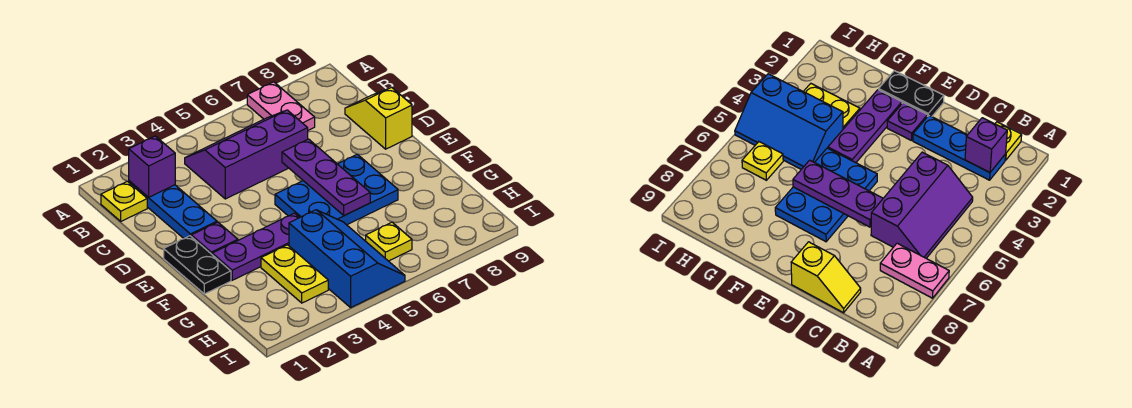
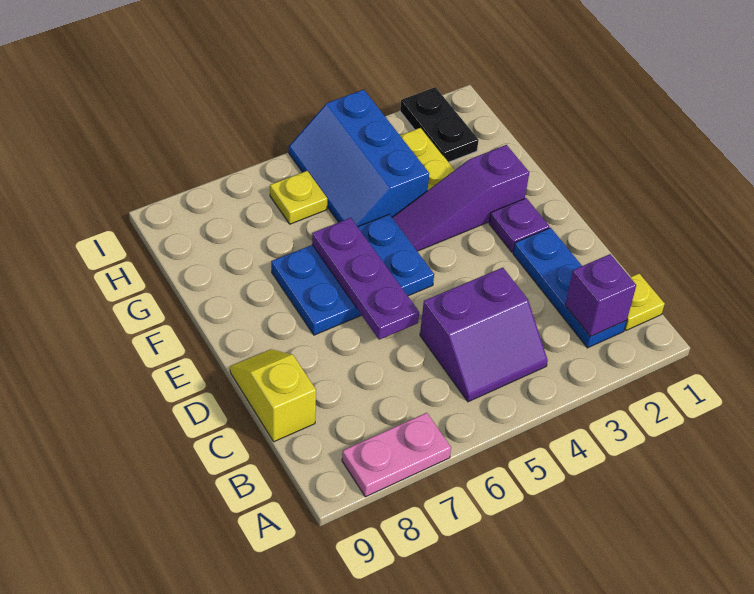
pink 1x2 plate [247,82,315,130] -> pink 1x2 plate turned to [342,413,451,497]
purple 2x3 slope [185,110,308,199] -> purple 2x2 slope [420,268,548,402]
yellow 1x2 slope [345,87,412,149] -> yellow 1x2 slope turned to [230,349,316,442]
black 1x2 plate [164,236,231,294] -> black 1x2 plate moved to [400,87,479,162]
purple 1x3 plate [212,213,300,280] -> purple 1x3 slope [392,145,529,251]

